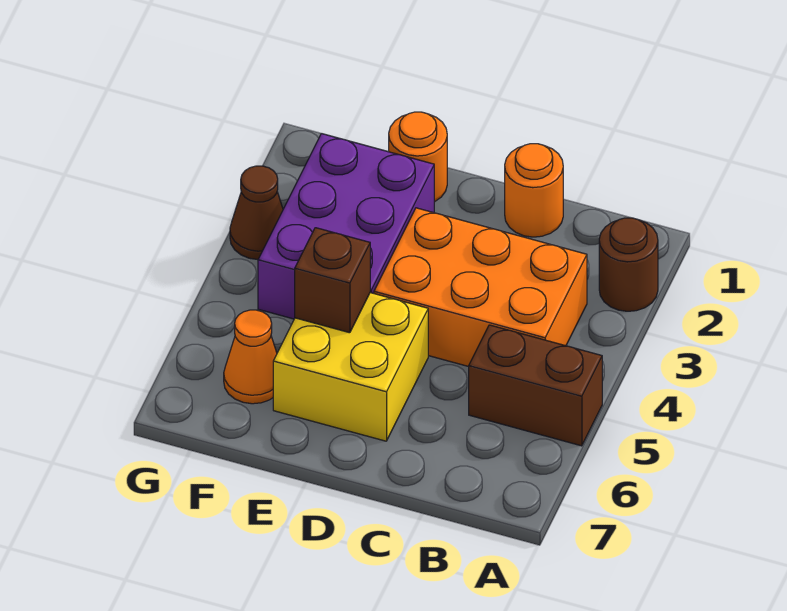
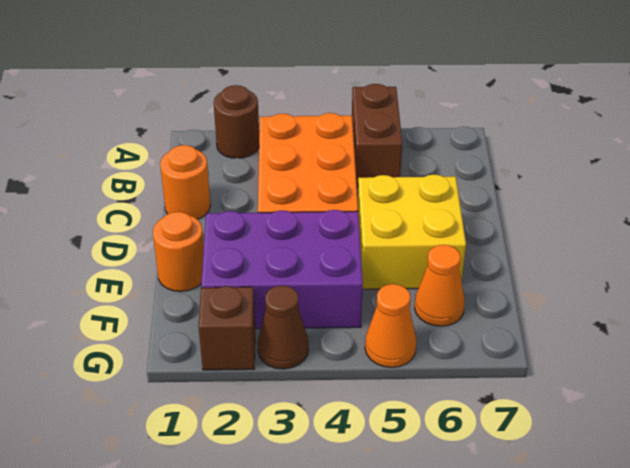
brown 1x1 brick [295,228,370,333] -> brown 1x1 brick moved to [198,286,255,370]
none -> orange 1x1 cone [365,284,417,367]

